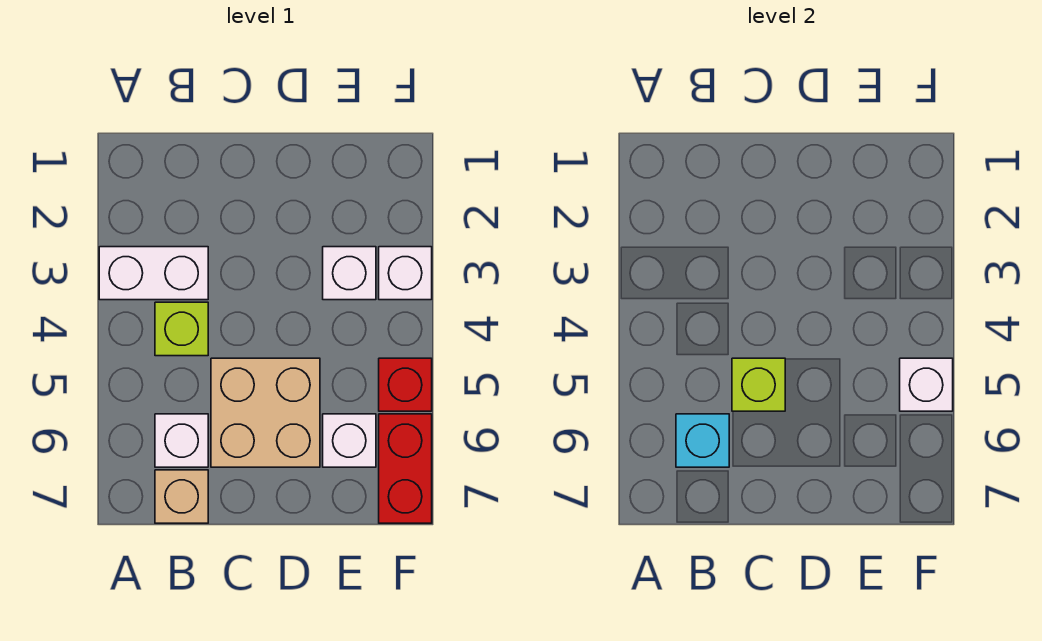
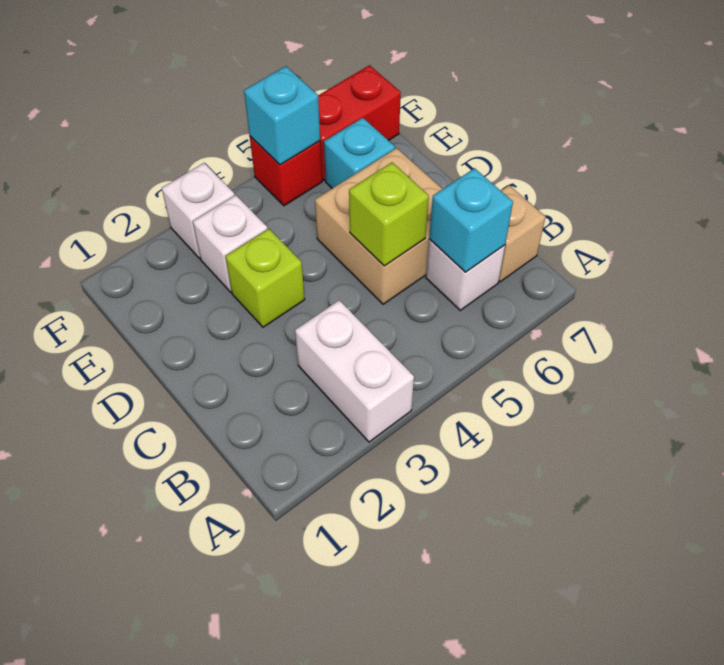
lime 1x1 brick [155,302,208,356] -> lime 1x1 brick moved to [226,229,305,327]
white 1x1 brick [323,414,376,467] -> cyan 1x1 brick [324,118,395,188]
white 1x1 brick [900,358,953,411] -> cyan 1x1 brick [244,66,320,165]

